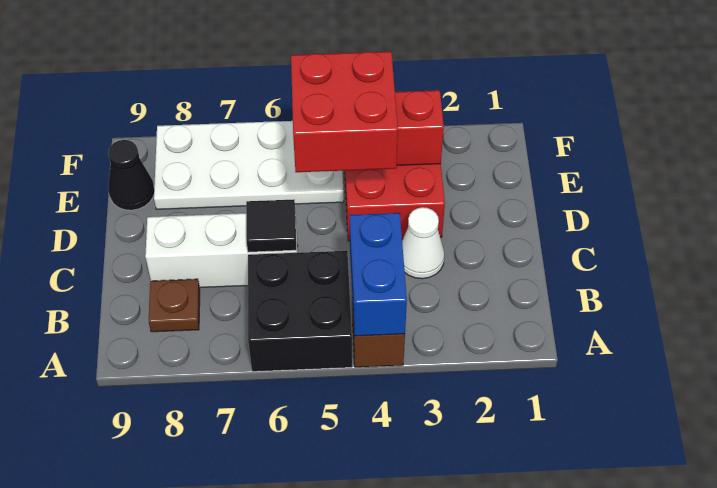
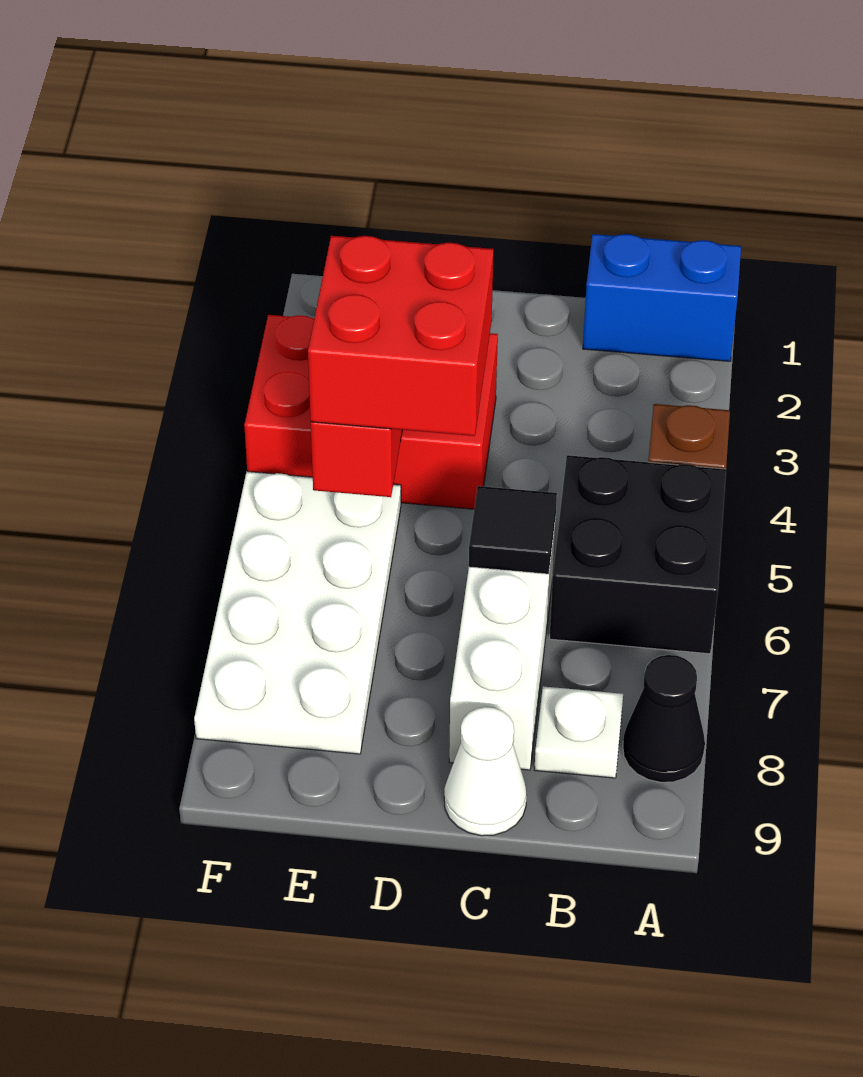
blue 1x2 brick [350,213,407,336] -> blue 1x2 brick moved to [583,234,741,361]
brown 1x1 plate [149,279,200,332] -> white 1x1 plate [534,686,623,778]
white 1x1 cone [402,207,444,279] -> white 1x1 cone moved to [444,707,527,836]
black 1x1 cone [108,140,154,210] -> black 1x1 cone moved to [623,655,705,782]

